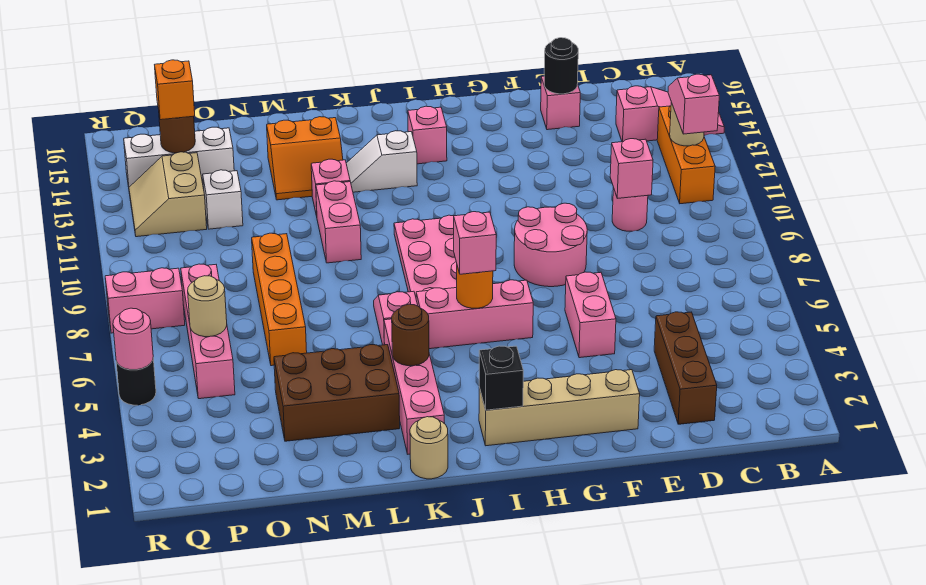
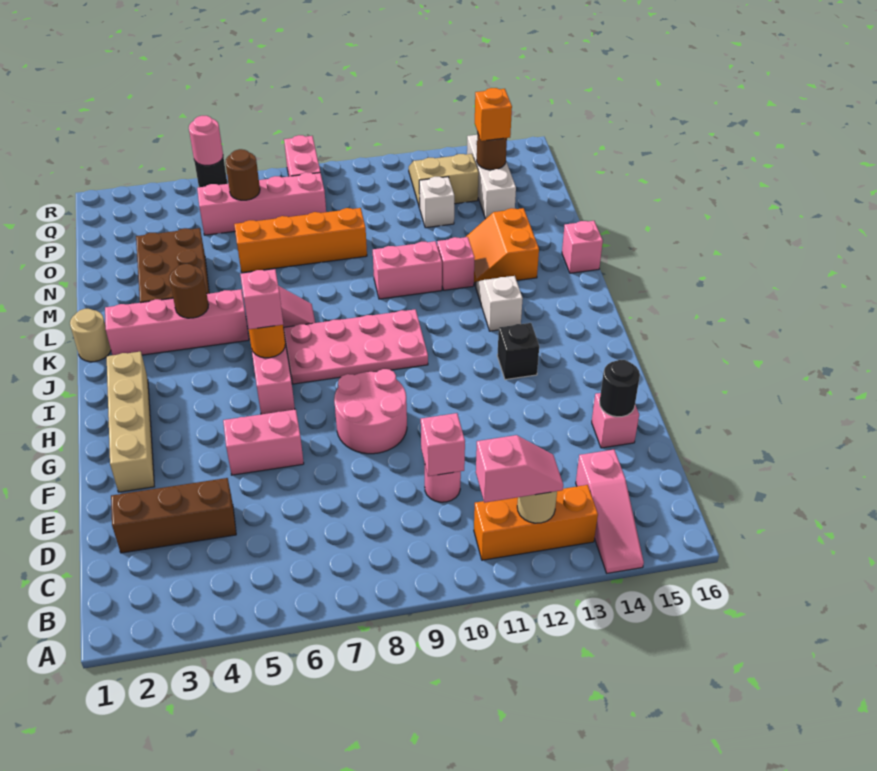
black 1x1 brick [479,346,523,410] -> black 1x1 brick moved to [497,323,539,380]
pink 1x1 brick [408,106,447,164] -> pink 1x1 brick moved to [562,221,603,273]
tan 1x1 round brick [188,276,227,337] -> brown 1x1 round brick [225,149,260,200]

